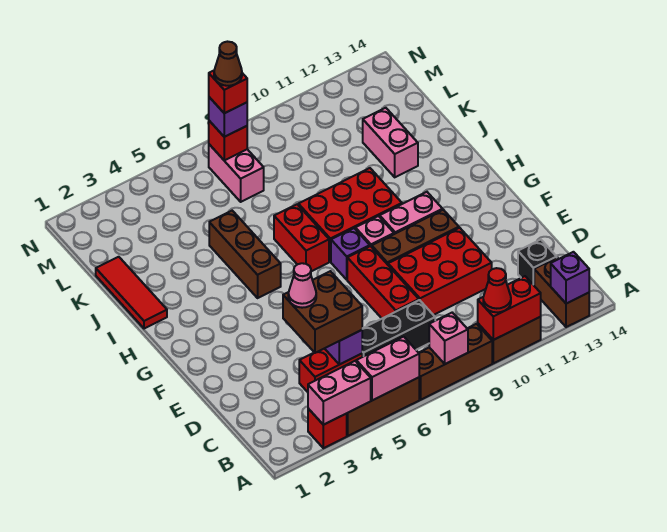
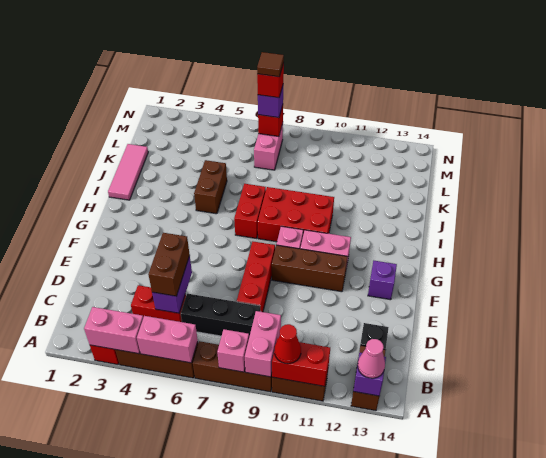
brown 2x2 brick [283,271,362,353] -> brown 1x2 brick [148,233,190,296]
pink 1x1 cone [288,263,316,308] -> pink 1x1 cone moved to [357,339,385,378]
red 2x3 brick [388,228,492,315] -> none
purple 1x1 brick [331,228,370,280] -> purple 1x1 brick moved to [368,261,397,300]
brown 1x3 brick [209,211,281,298] -> brown 1x2 brick [194,160,227,214]
red 1x3 tile [96,257,167,329] -> pink 1x3 tile [108,144,148,200]
pink 1x2 brick [363,108,418,177] -> pink 1x2 brick moved to [245,311,281,377]
brown 1x1 cone [214,42,242,86] -> brown 1x1 tile [257,52,284,77]

